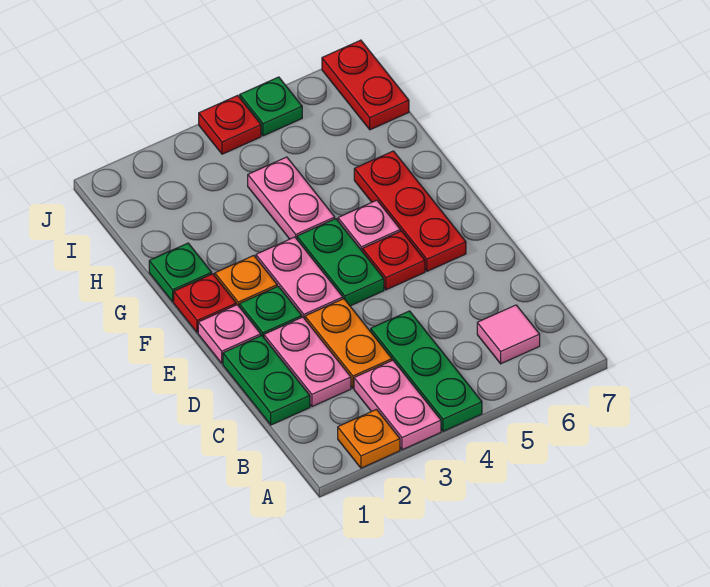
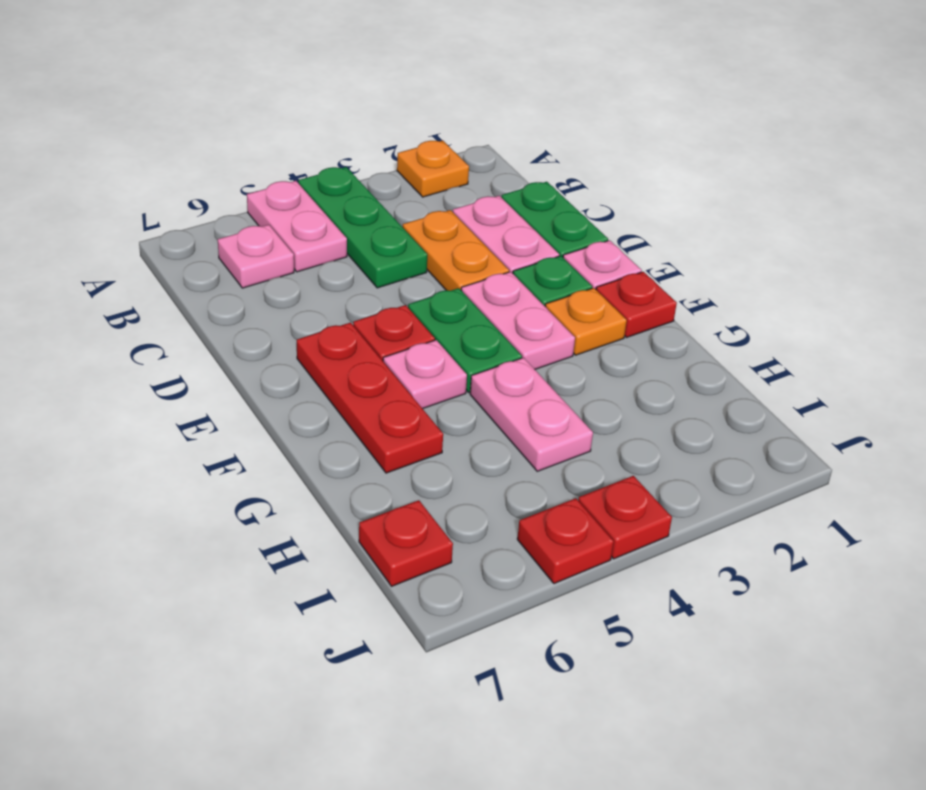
pink 1x2 plate [354,360,441,450] -> pink 1x2 plate moved to [247,181,347,272]
pink 1x1 tile [477,305,540,364] -> pink 1x1 plate [218,225,294,288]
green 1x1 plate [149,243,212,302] -> none
red 1x2 plate [322,40,409,130] -> red 1x1 plate [359,500,453,586]
green 1x1 plate [240,77,302,136] -> red 1x1 plate [517,498,614,584]

